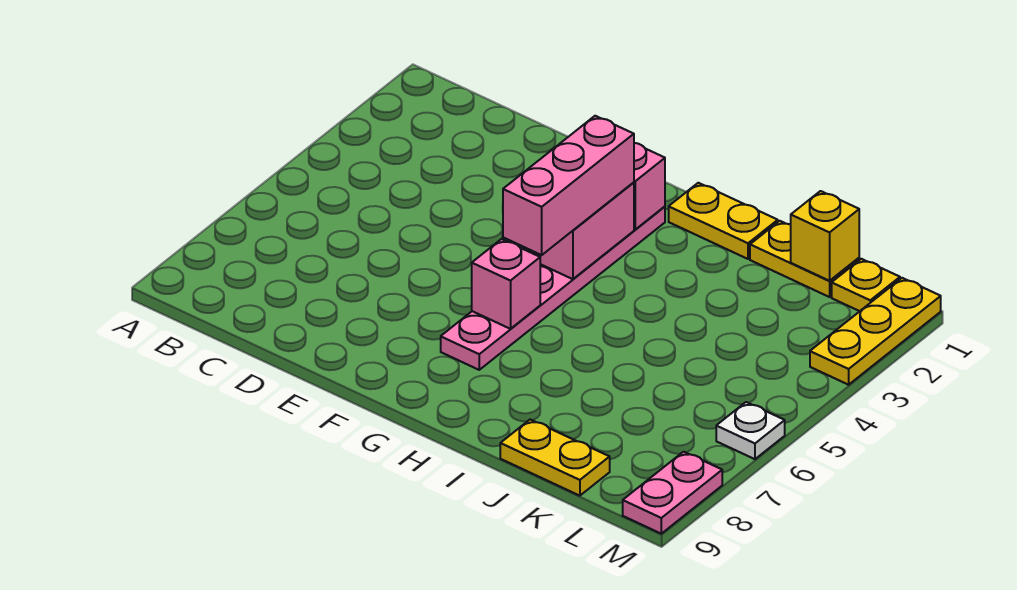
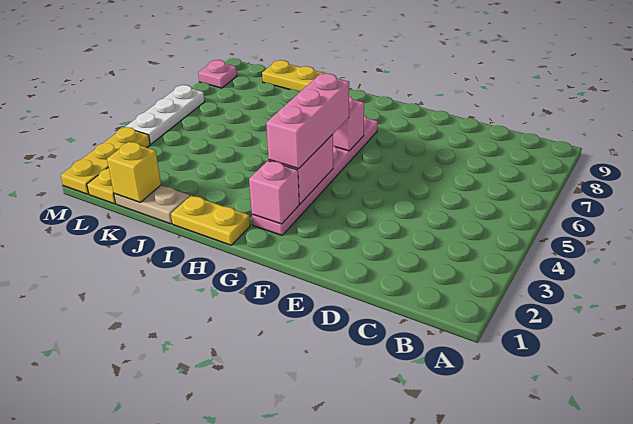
yellow 1x2 plate [750,221,859,297] -> tan 1x2 plate [114,185,190,224]
white 1x1 plate [716,402,785,459] -> white 1x3 plate [126,85,205,144]
pink 1x2 plate [623,452,722,534] -> pink 1x1 plate [198,60,237,88]

